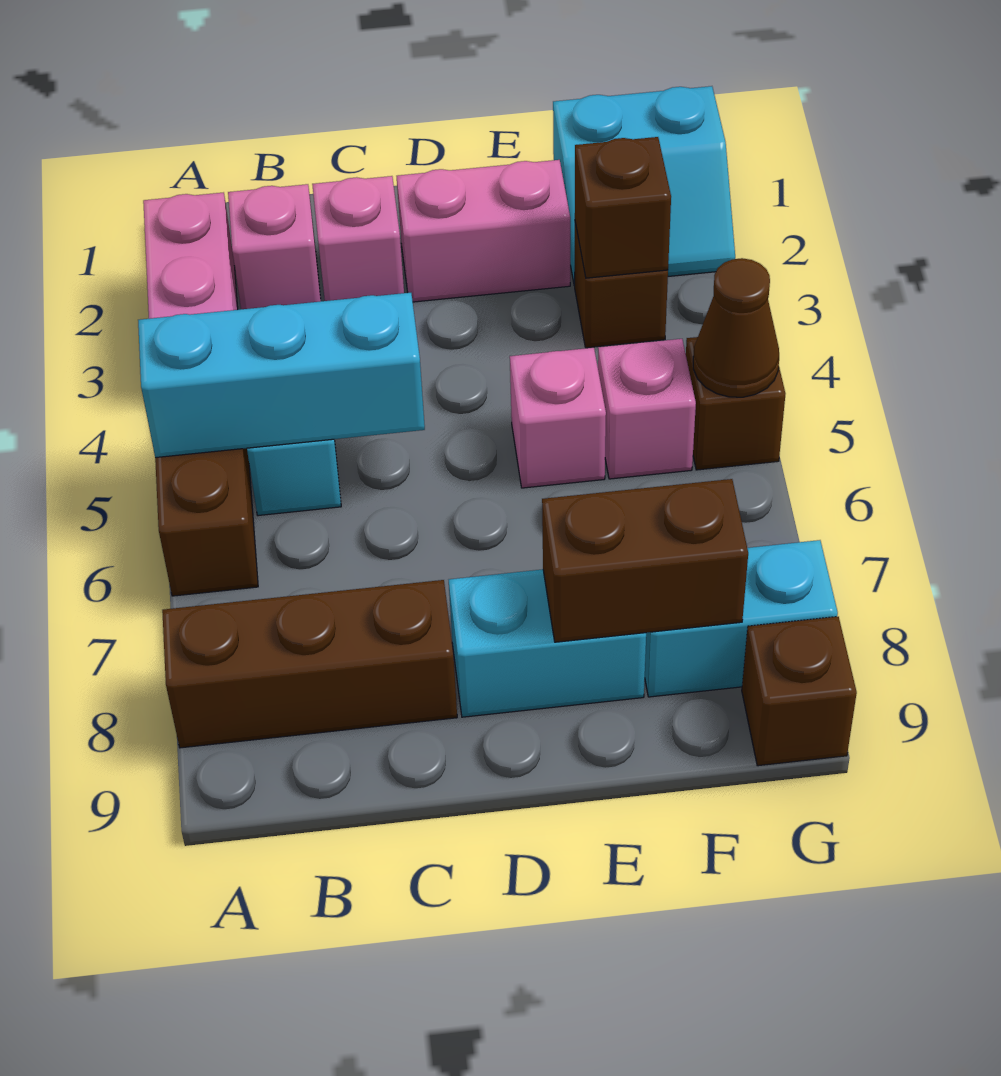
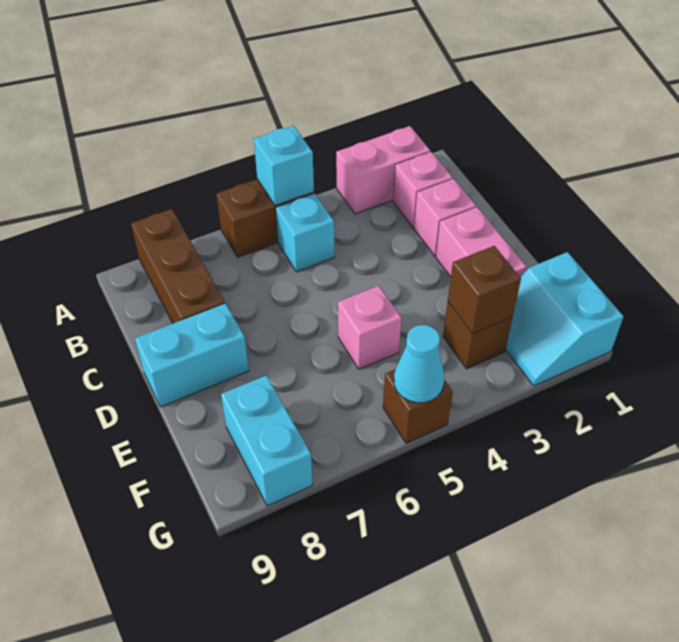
cyan 1x3 brick [138,293,425,458] -> cyan 1x1 brick [254,126,314,206]
cyan 1x2 brick [449,569,646,717] -> cyan 1x2 brick turned to [135,303,249,407]
brown 1x2 brick [542,479,748,642] -> none
pink 1x1 brick [598,339,696,479] -> none
brown 1x1 cone [693,258,779,397] -> cyan 1x1 cone [394,325,444,403]
brown 1x1 brick [742,617,857,766] -> none

